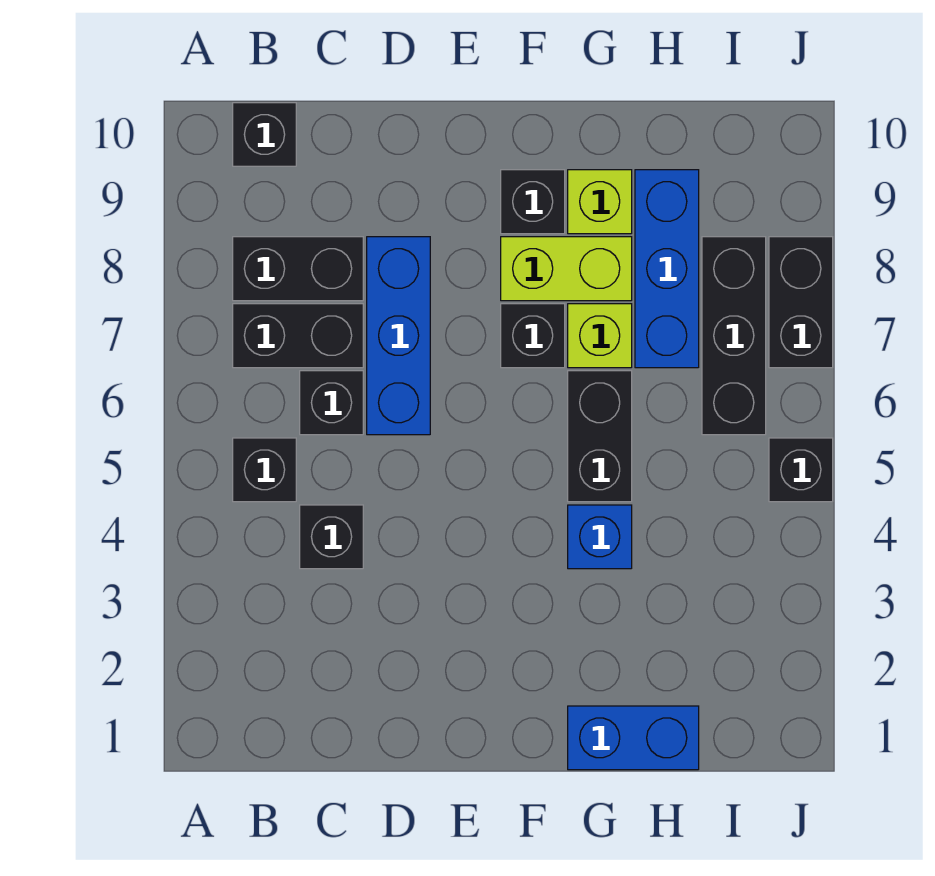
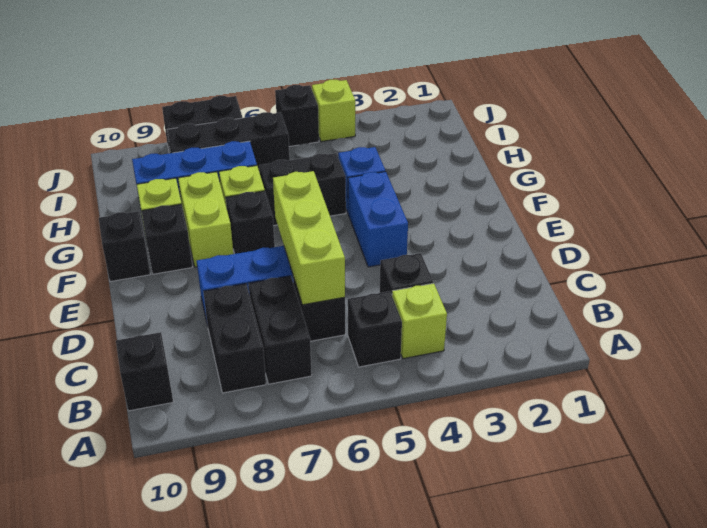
none -> lime 1x1 brick [392,283,447,359]
none -> lime 1x3 brick [273,171,345,305]
none -> black 1x1 brick [99,211,150,282]
blue 1x2 brick [568,706,699,770] -> blue 1x2 brick moved to [348,172,408,267]
none -> lime 1x1 brick [312,80,355,142]

